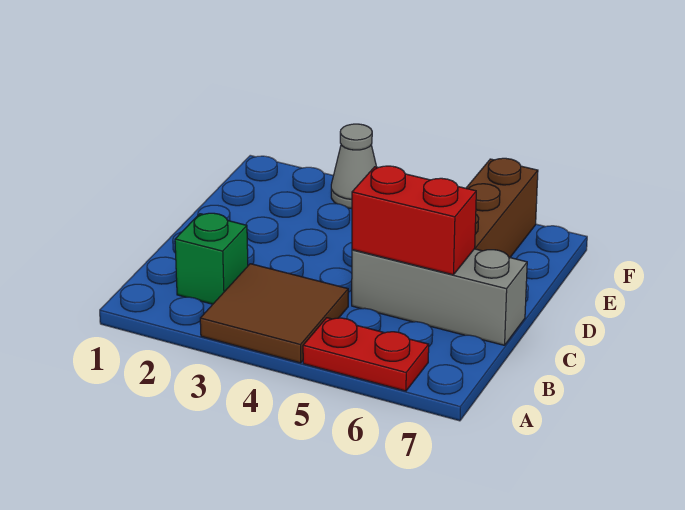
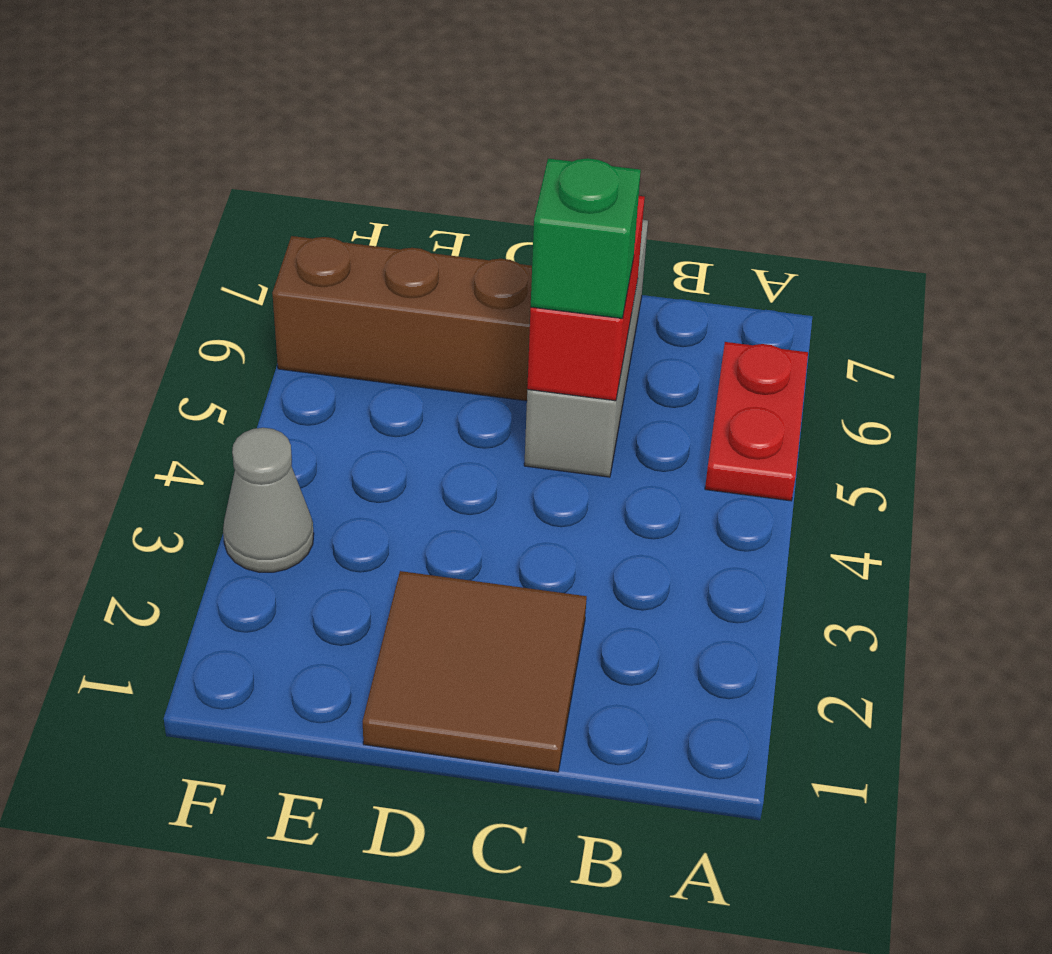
brown 2x2 tile [200,264,348,363] -> brown 2x2 tile moved to [363,571,587,772]
green 1x1 brick [175,213,248,304] -> green 1x1 brick moved to [531,158,641,319]

